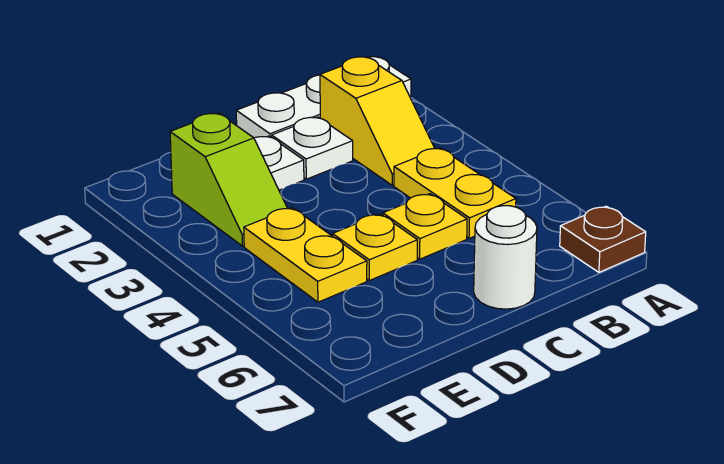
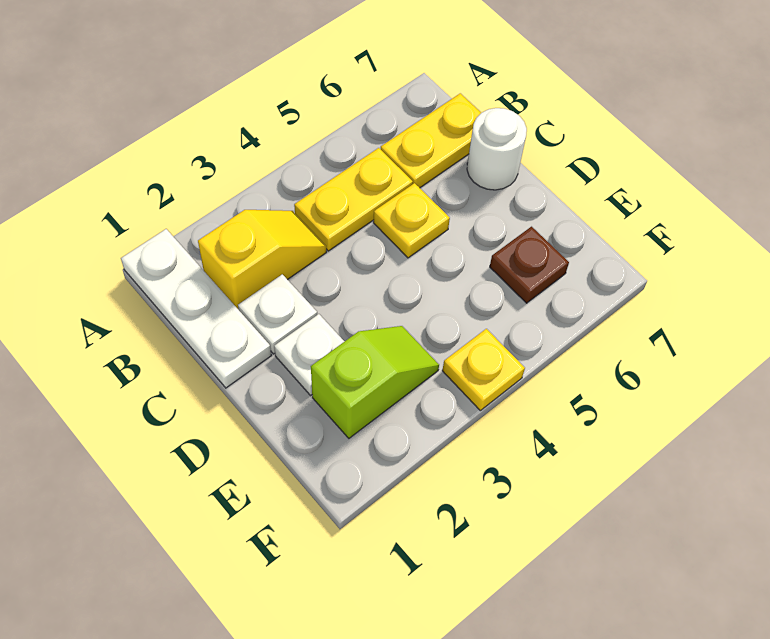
brown 1x1 plate [560,206,646,272] -> brown 1x1 plate moved to [490,227,569,303]
yellow 1x1 plate [333,214,417,280] -> yellow 1x1 plate moved to [442,329,525,411]
yellow 1x2 plate [244,208,367,302] -> yellow 1x2 plate moved to [381,93,481,188]

